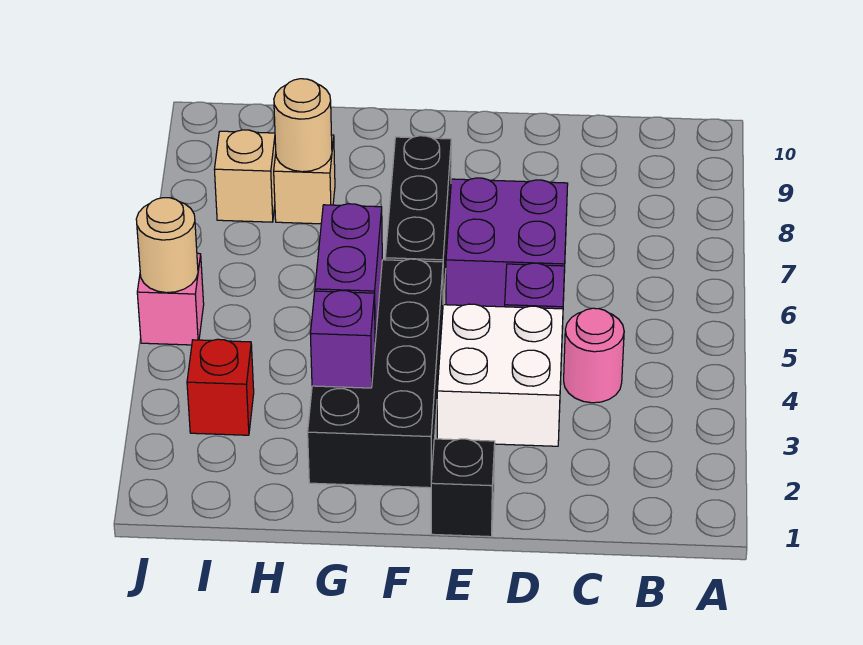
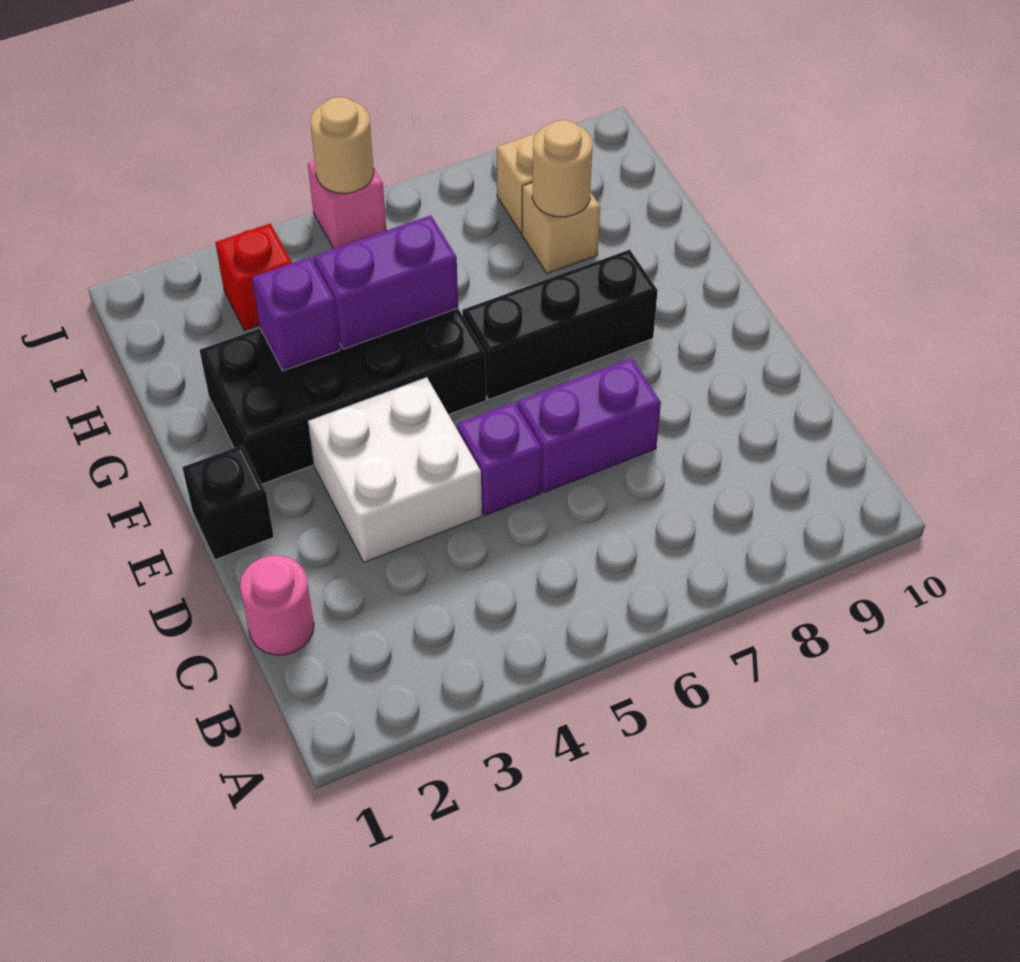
pink 1x1 round brick [564,308,624,403] -> pink 1x1 round brick moved to [240,556,314,655]
purple 2x2 brick [446,178,568,307] -> purple 1x2 brick [517,358,661,492]

